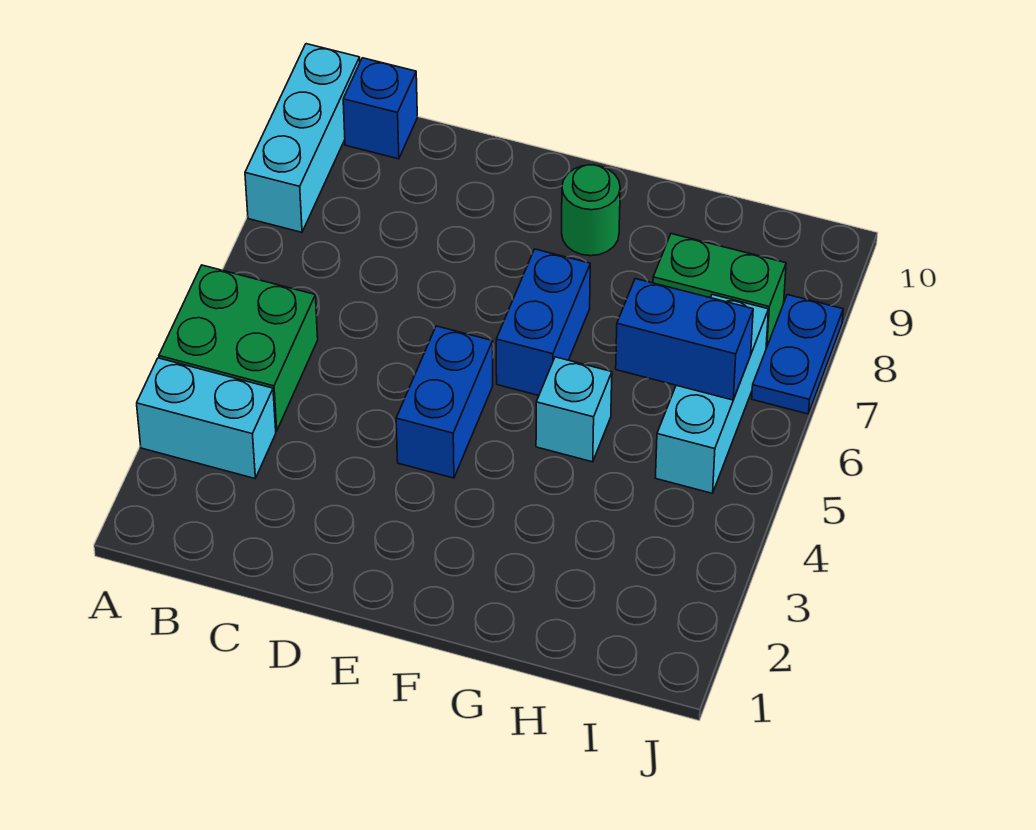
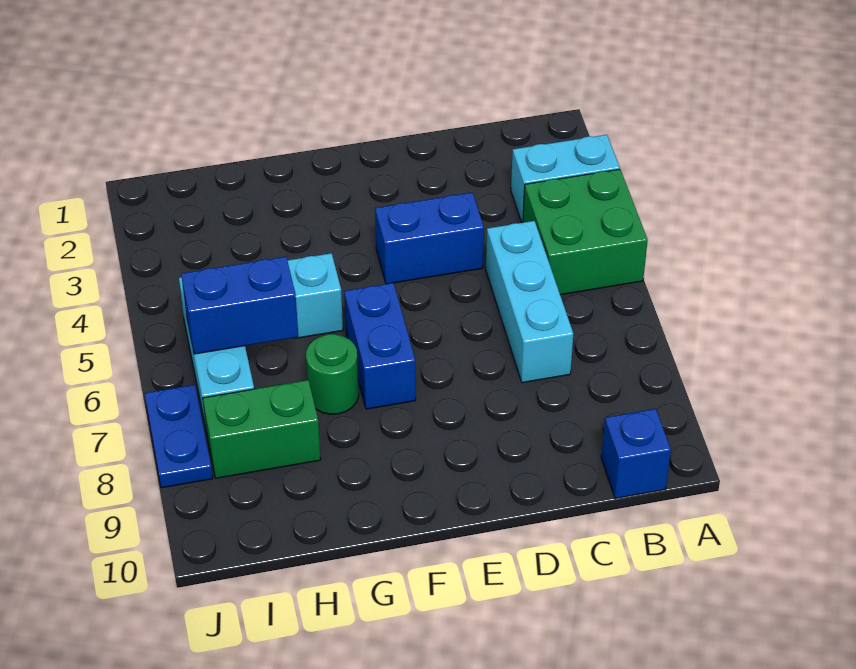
cyan 1x3 brick [245,44,360,232] -> cyan 1x3 brick moved to [486,221,573,383]
blue 1x2 brick [396,326,493,478] -> blue 1x2 brick turned to [375,193,484,284]
green 1x1 round brick [562,165,620,256] -> green 1x1 round brick moved to [306,334,359,414]

